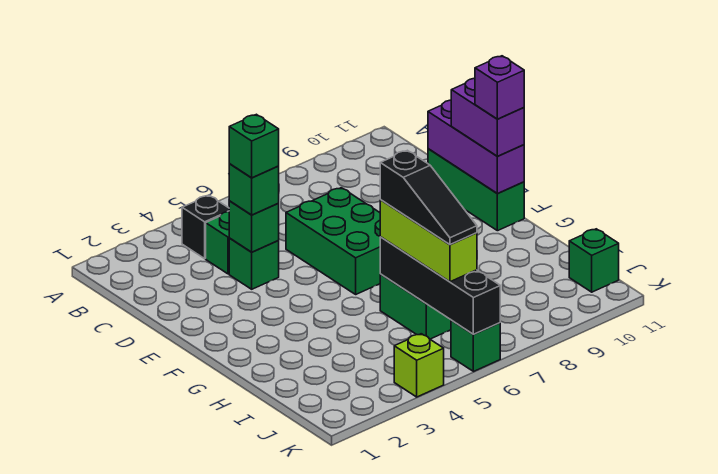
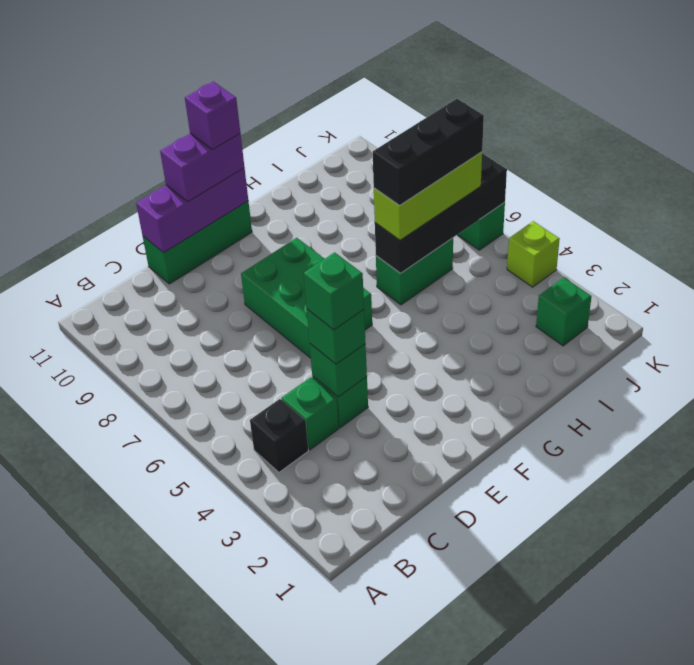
green 2x3 brick [286,188,380,294] -> green 2x3 brick turned to [241,238,372,358]
black 1x3 slope [380,150,477,245] -> black 1x3 brick [373,99,484,206]
green 1x1 brick [569,229,619,292] -> green 1x1 brick moved to [536,277,592,346]

